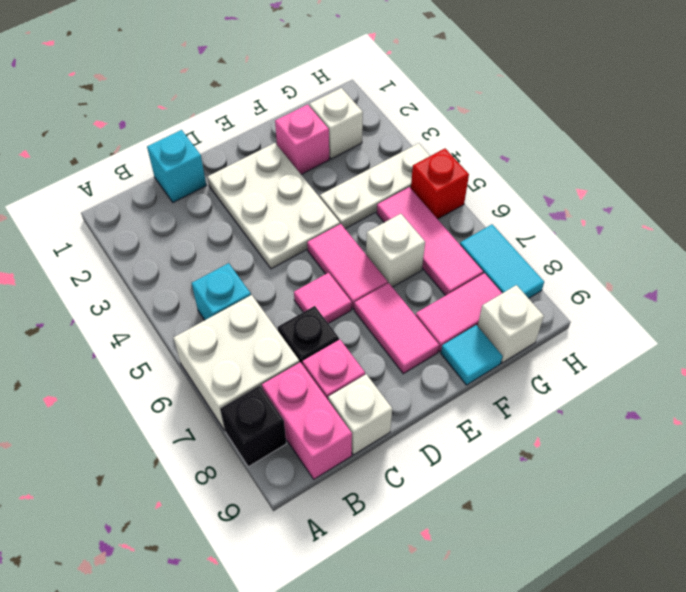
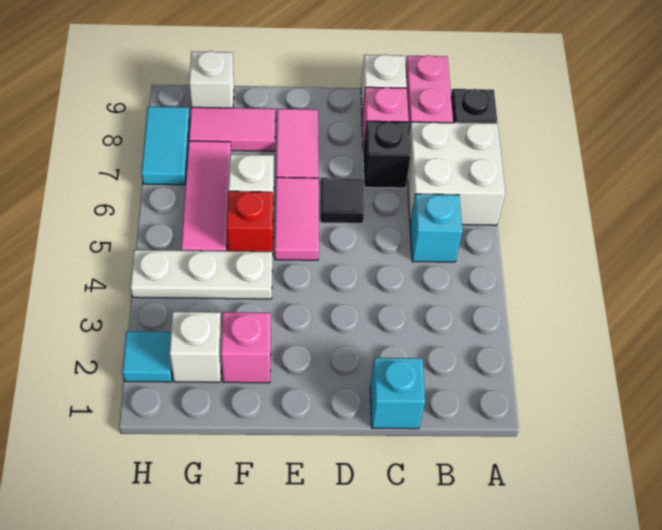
white 2x3 plate [208,143,340,269] -> none
pink 1x1 tile [294,273,352,324] -> black 1x1 tile [320,178,364,223]
cyan 1x1 tile [441,325,503,385] -> cyan 1x1 tile moved to [122,331,172,382]
red 1x1 brick [411,149,469,219] -> red 1x1 brick moved to [227,191,273,255]

